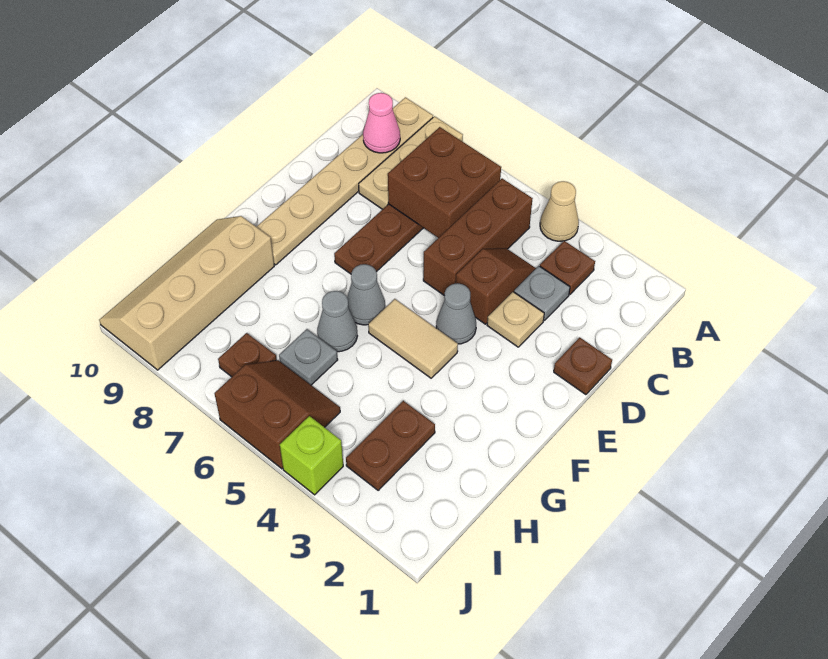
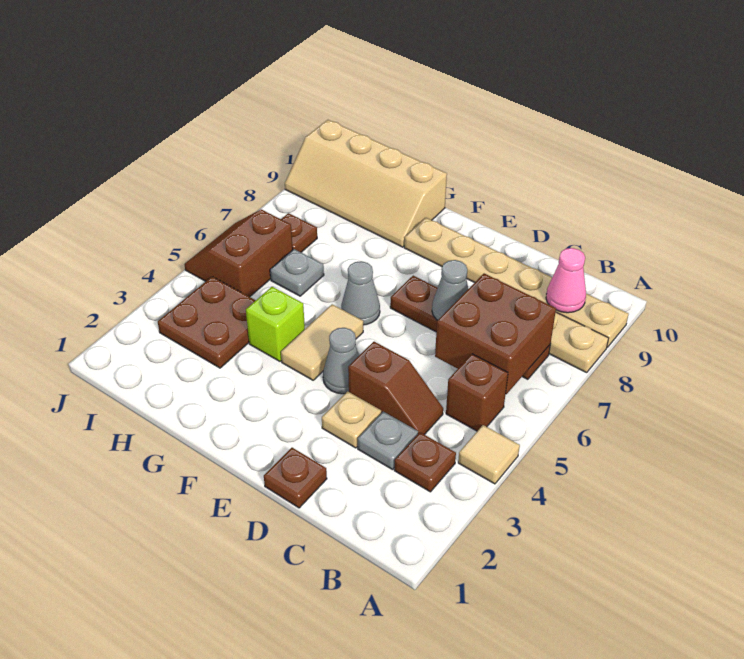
tan 1x1 cone [540,181,579,241] -> tan 1x1 tile [458,425,520,484]
brown 1x3 brick [423,179,533,296] -> brown 1x1 brick [446,354,508,431]
grey 1x1 cone [317,291,357,352] -> grey 1x1 cone moved to [432,260,468,320]
tan 2x4 slope [99,216,274,370] -> tan 2x4 slope turned to [285,120,447,247]
brown 1x2 plate [346,401,435,490] -> brown 2x2 plate [158,277,256,368]
brown 2x2 slope [215,360,340,469] -> brown 2x2 slope turned to [184,209,293,297]
lime 1x1 brick [280,416,343,495] -> lime 1x1 brick moved to [246,287,305,361]

